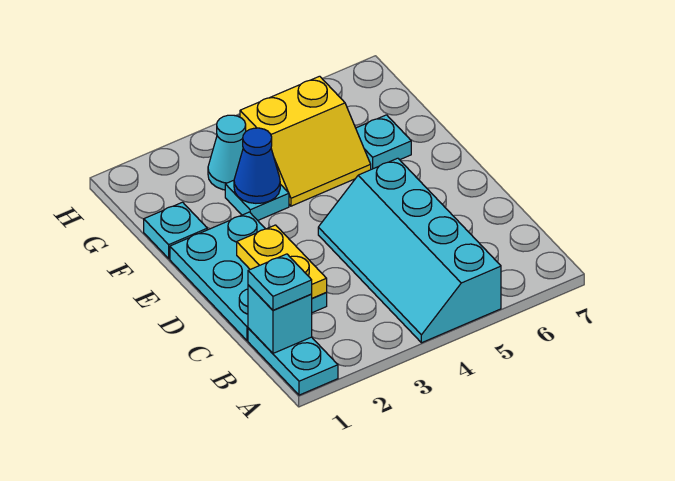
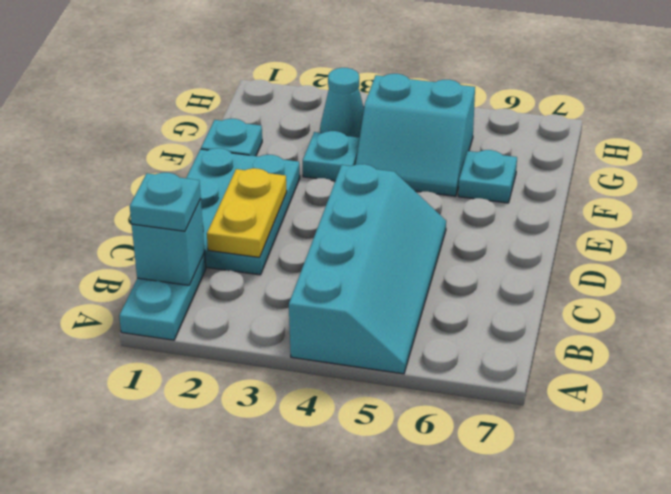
cyan 2x4 slope [318,158,501,343] -> cyan 2x4 slope turned to [289,164,446,374]
blue 1x1 cone [234,128,280,203] -> none
yellow 2x2 slope [240,76,371,206] -> cyan 2x2 slope [356,74,475,196]

